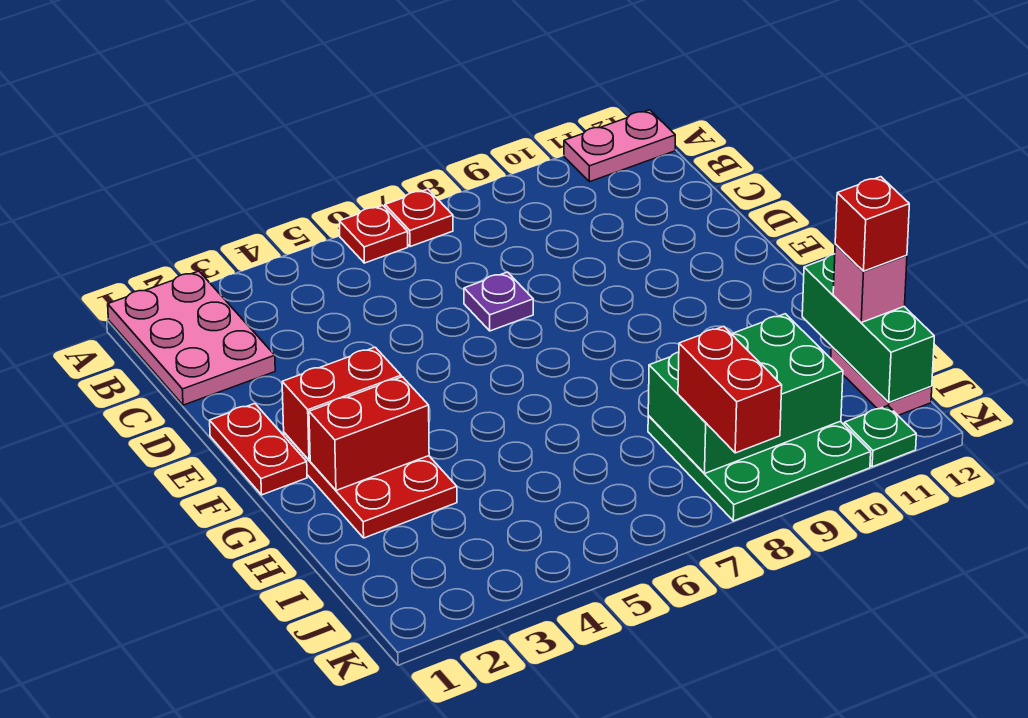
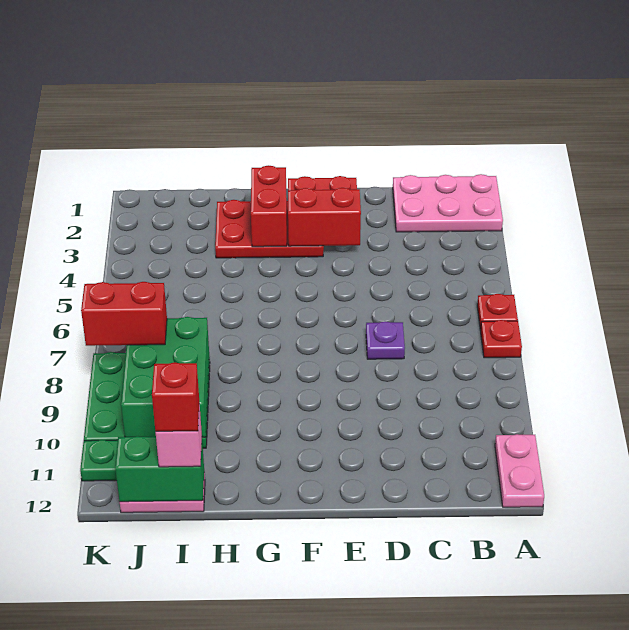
red 1x2 brick [282,347,401,460] -> red 1x2 brick turned to [288,188,361,246]
green 1x3 brick [802,254,934,402] -> green 1x2 brick [115,436,204,502]

